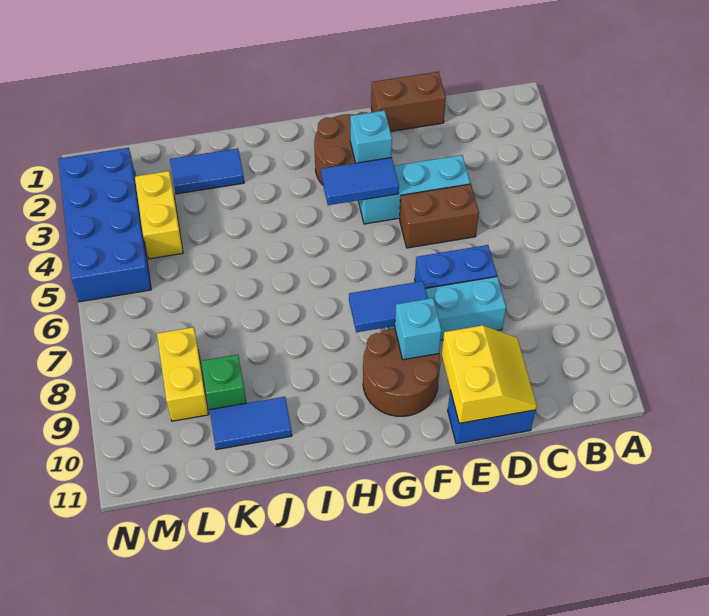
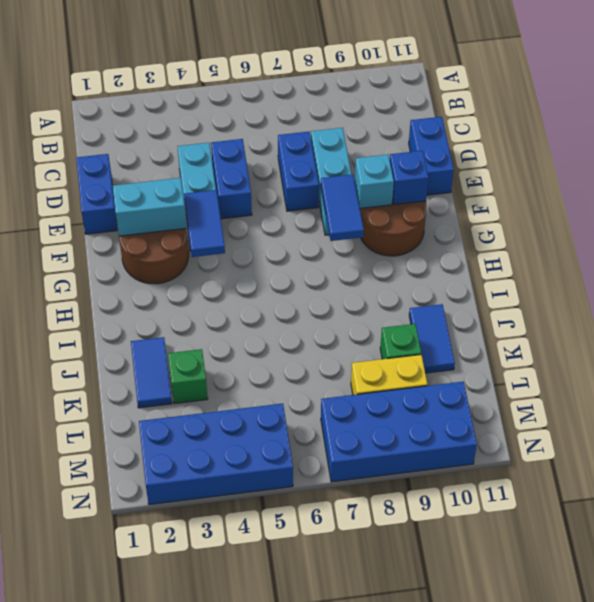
brown 1x2 brick [371,72,446,132] -> blue 1x2 brick [76,154,117,234]
brown 1x2 brick [400,184,479,248] -> blue 1x2 brick [211,139,252,219]
yellow 2x2 slope [442,325,537,423] -> none
cyan 1x1 brick [350,110,392,163] -> cyan 1x2 brick [113,178,186,236]
none -> blue 1x1 brick [390,151,428,205]
none -> green 1x1 brick [168,349,208,404]
yellow 1x2 brick [135,171,183,259] -> none
none -> blue 2x4 brick [321,382,477,482]

